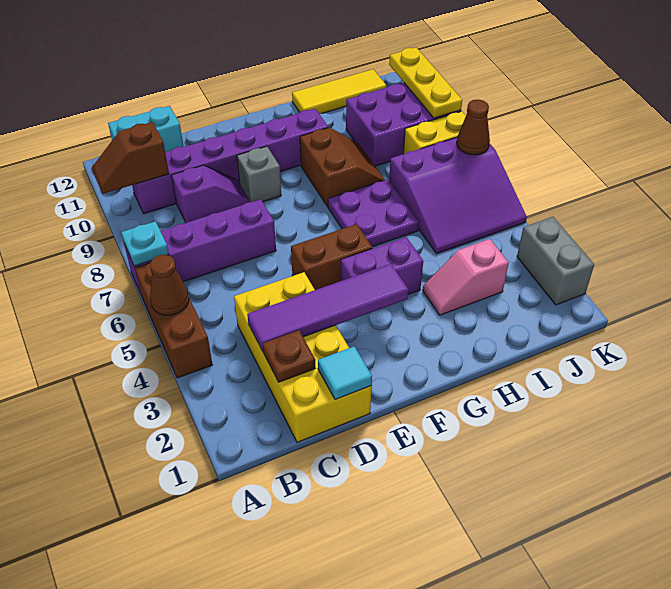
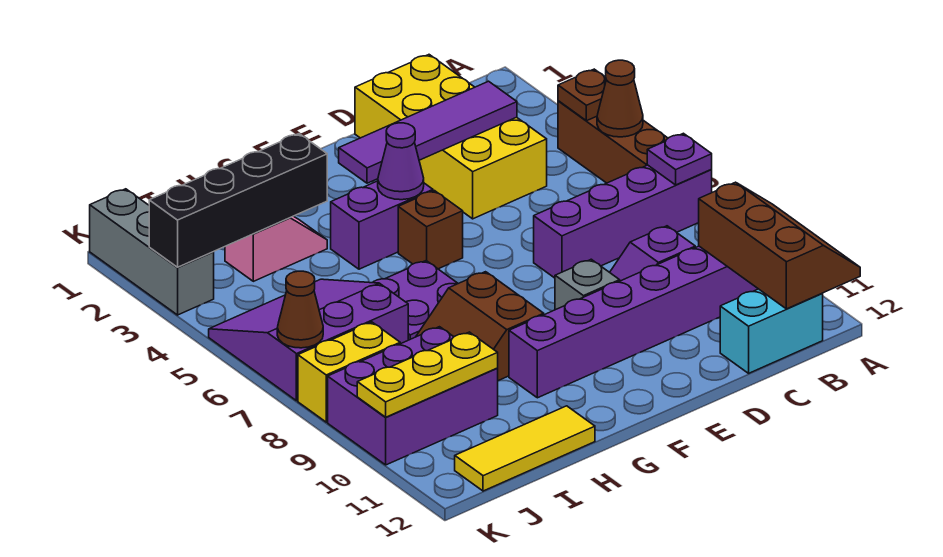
cyan 1x1 plate [121,221,169,266] -> purple 1x1 plate [647,133,712,185]
brown 1x2 slope [92,122,169,194] -> brown 2x3 slope [699,182,860,309]
brown 1x1 plate [263,330,315,382] -> brown 1x1 plate moved to [558,69,606,121]
cyan 1x1 tile [318,347,372,400] -> none
brown 1x2 brick [291,224,372,290] -> brown 1x1 brick [398,191,463,269]
none -> purple 1x1 cone [378,123,424,200]
none -> black 1x4 brick [149,134,327,267]
grey 1x2 brick [517,217,594,305] -> grey 1x3 brick [90,189,214,315]
yellow 1x3 plate [389,47,462,118] -> yellow 1x3 plate turned to [357,332,498,417]

